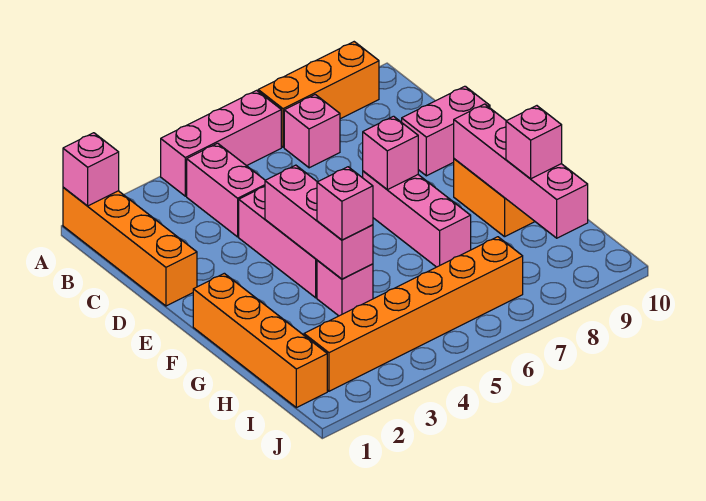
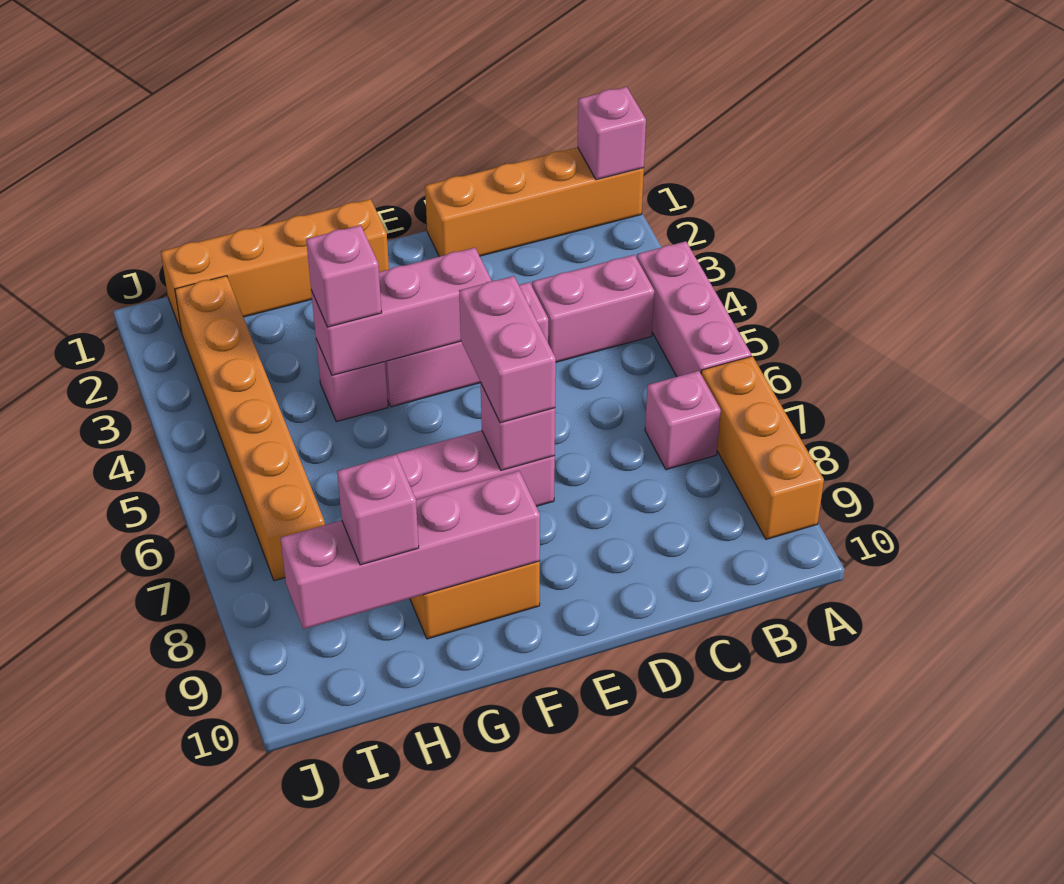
pink 1x2 brick [402,86,490,176] -> pink 1x2 brick moved to [459,276,556,423]

